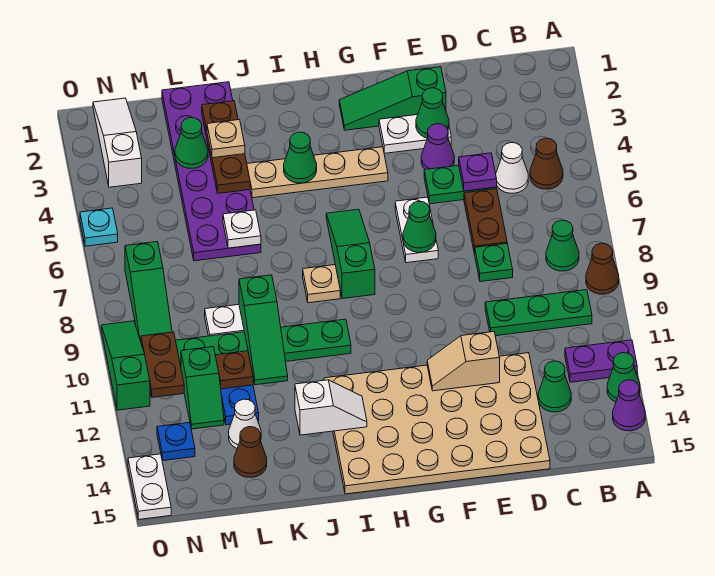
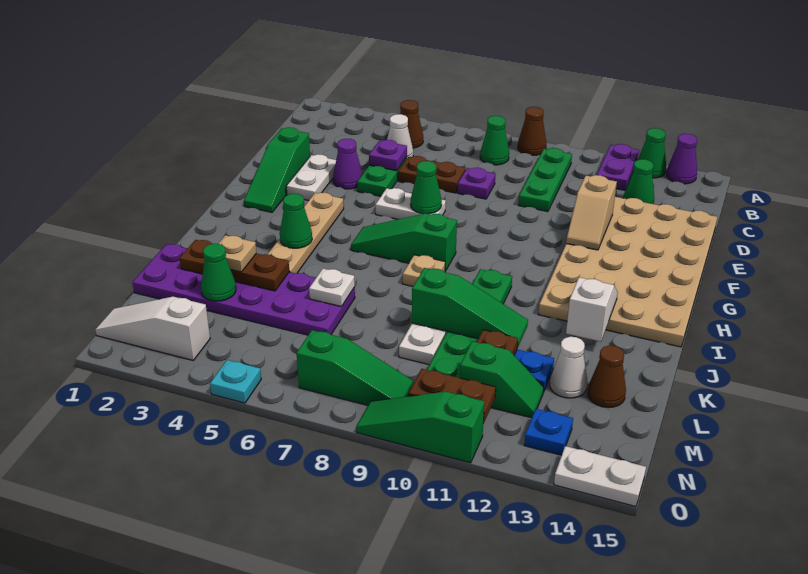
green 1x1 plate [475,243,513,282] -> purple 1x1 plate [457,168,496,199]
green 1x1 cone [416,88,449,138] -> none

